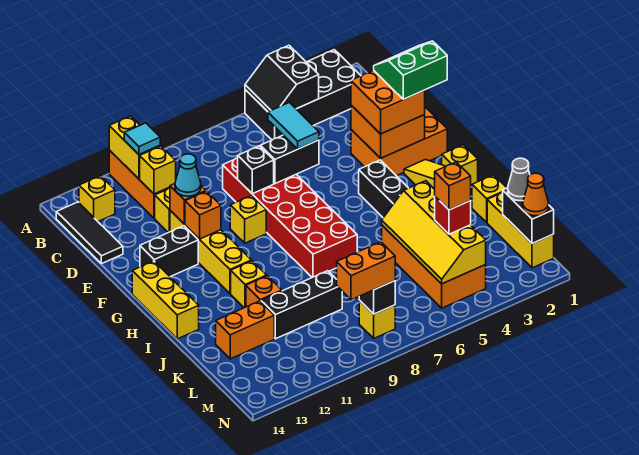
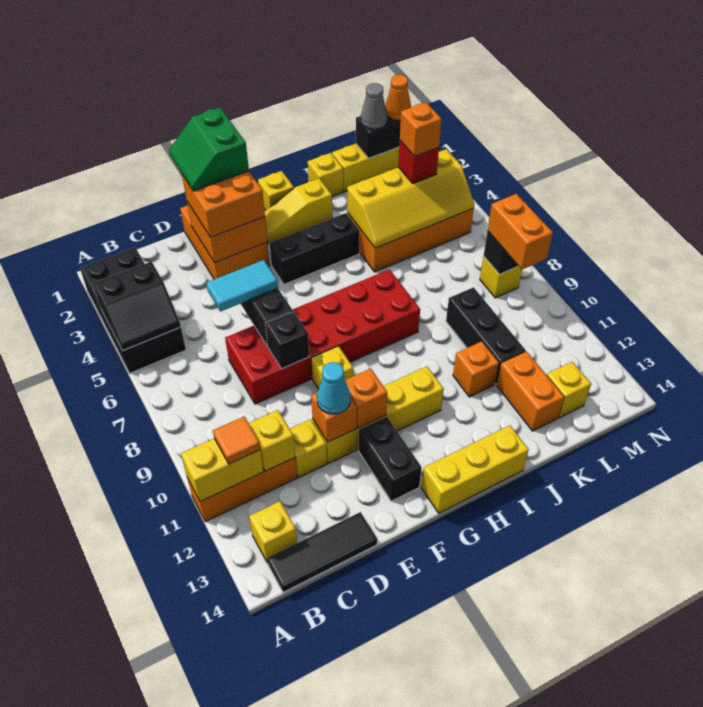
cyan 1x1 tile [124,123,160,154] -> orange 1x1 tile [213,417,260,464]
yellow 1x1 brick [231,261,267,308] -> yellow 1x1 brick moved to [547,362,591,418]

